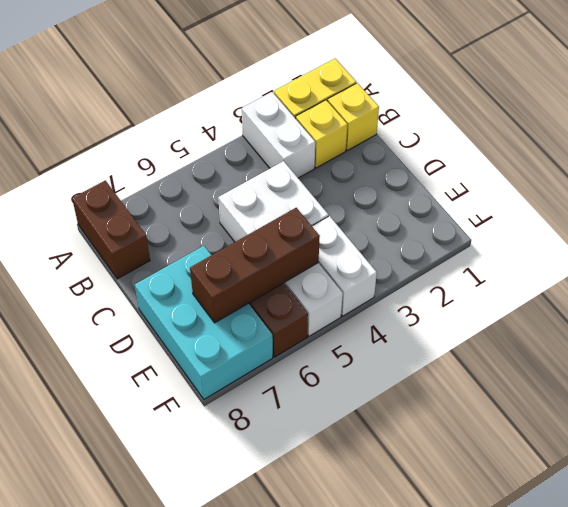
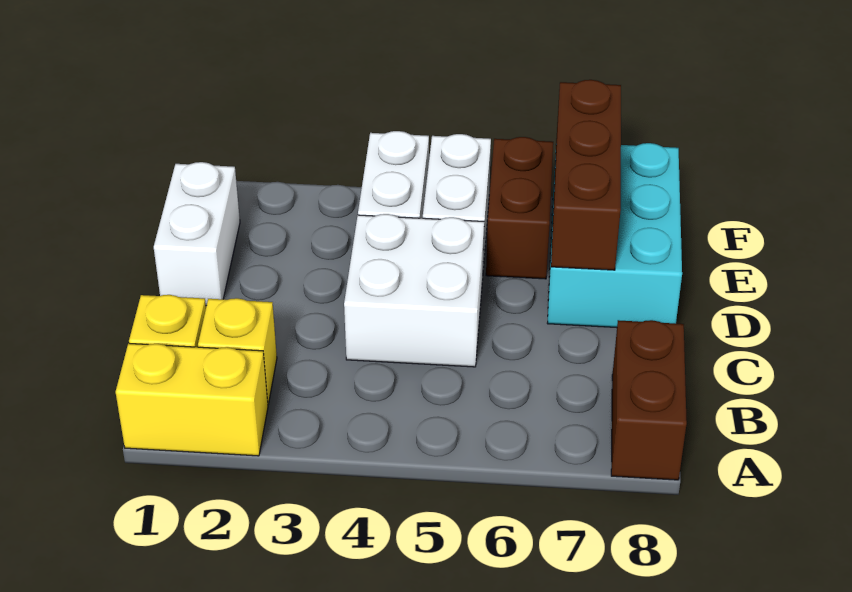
white 1x2 brick [242,92,315,178] -> white 1x2 brick moved to [154,162,240,306]
brown 1x3 brick [190,208,320,323] -> brown 1x3 brick turned to [551,80,621,270]

